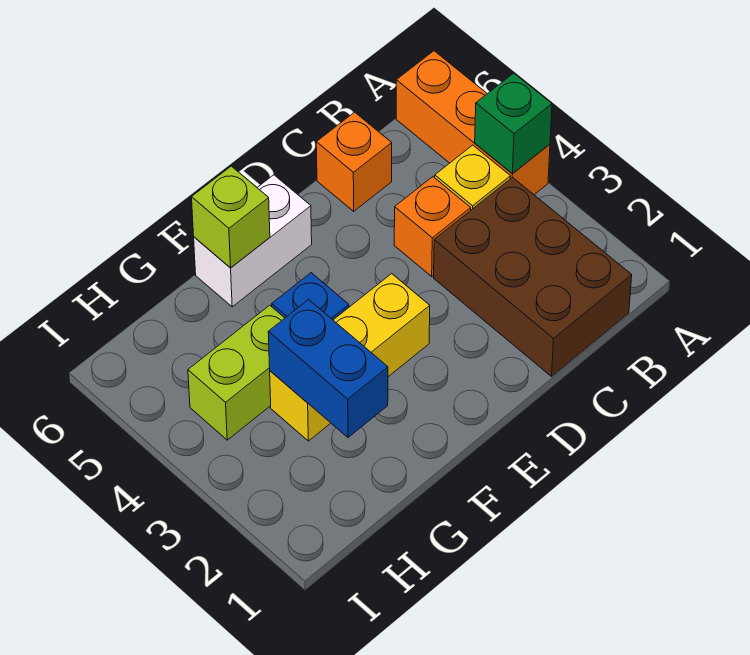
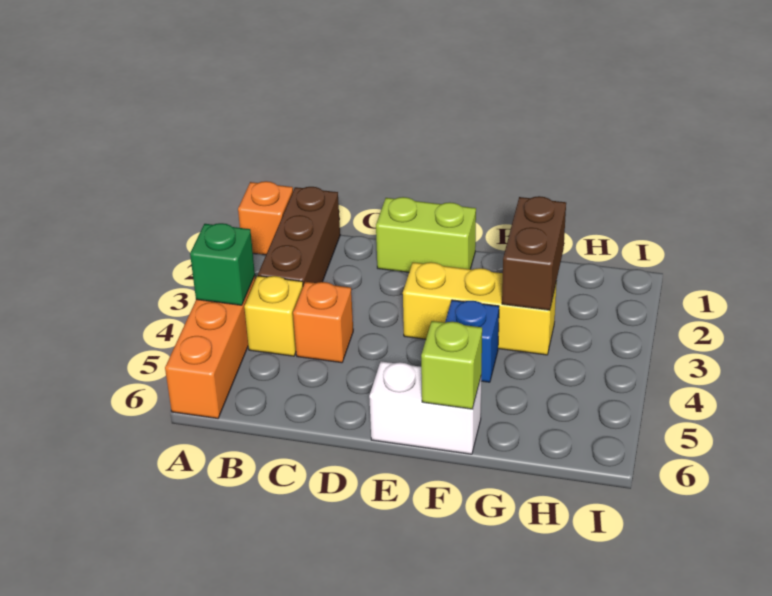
brown 2x3 brick [434,177,632,376] -> brown 1x3 brick [258,187,340,286]
orange 1x1 brick [316,112,392,211] -> orange 1x1 brick moved to [238,181,293,255]
blue 1x2 brick [268,300,388,437] -> brown 1x2 brick [502,196,566,310]
lime 1x2 brick [188,305,284,440] -> lime 1x2 brick moved to [376,197,476,272]

